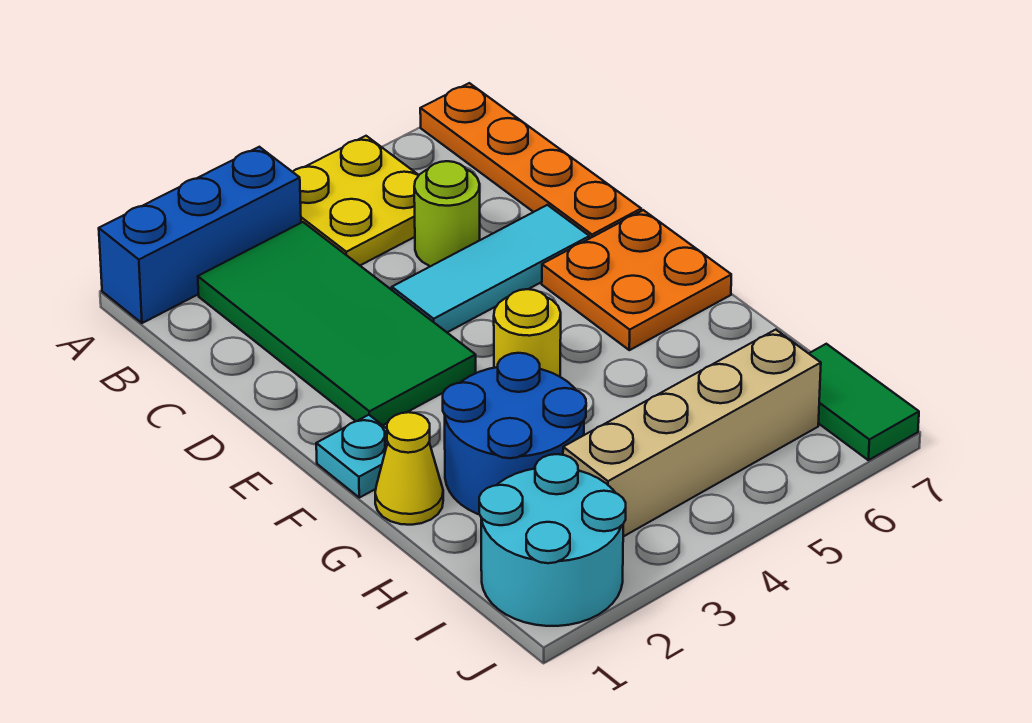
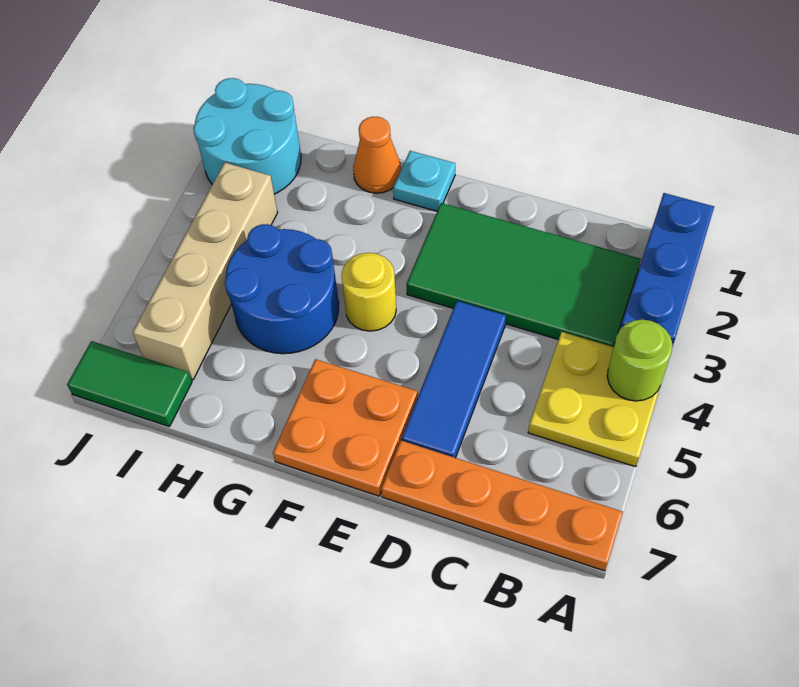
lime 1x1 round brick [414,161,480,266] -> lime 1x1 round brick moved to [607,319,673,401]
cyan 1x3 tile [392,205,589,332] -> blue 1x3 tile [402,301,506,458]
yellow 1x1 cone [375,412,443,525] -> orange 1x1 cone [353,117,401,193]
blue 2x2 round brick [443,353,586,515] -> blue 2x2 round brick moved to [225,224,339,354]

